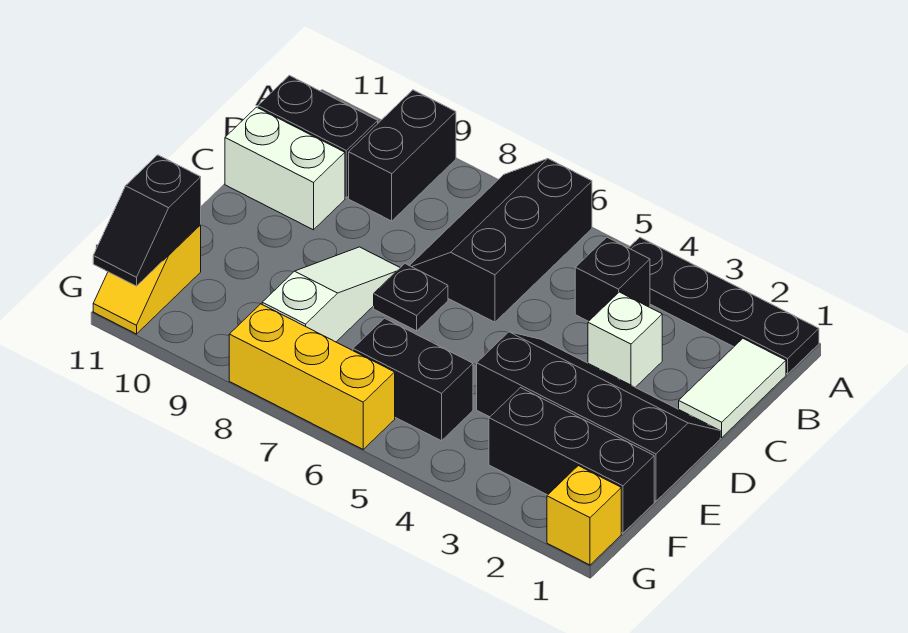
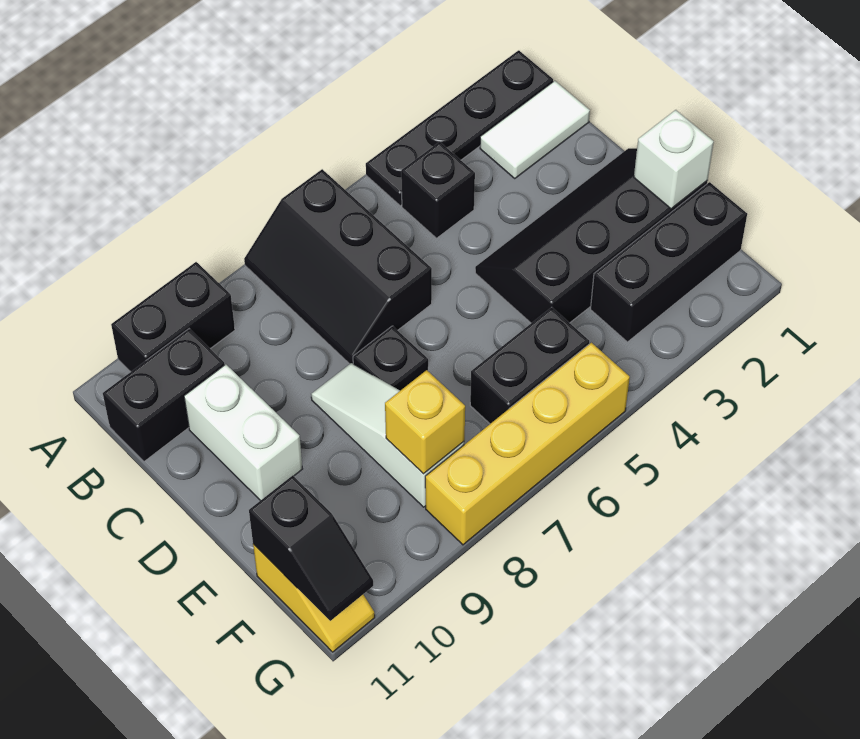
black 1x2 brick [349,90,456,221] -> black 1x2 brick turned to [111,262,235,372]
white 1x2 tile [679,339,786,438] -> white 1x2 tile turned to [480,81,590,178]
white 1x1 brick [588,292,662,387] -> white 1x1 brick moved to [634,110,714,209]
white 1x2 brick [225,107,345,230] -> white 1x2 brick turned to [184,364,302,501]
yellow 1x1 brick [547,466,621,565] -> yellow 1x1 brick moved to [385,370,465,474]
yellow 1x3 brick [229,304,395,449] -> yellow 1x4 brick [425,343,630,545]

